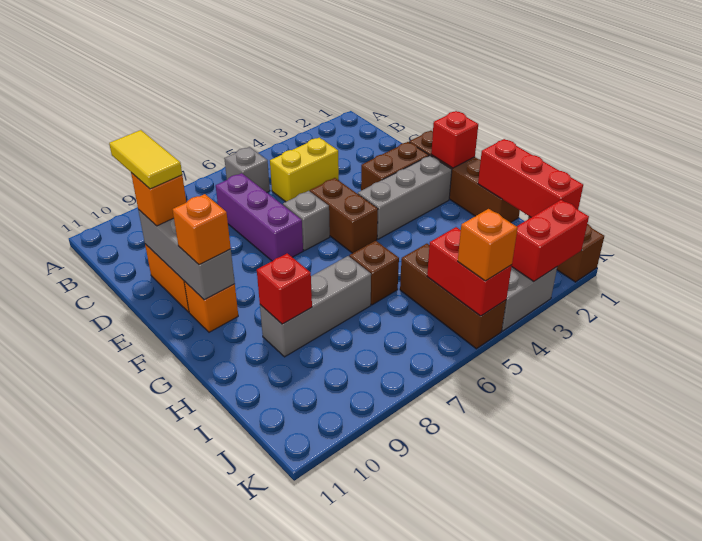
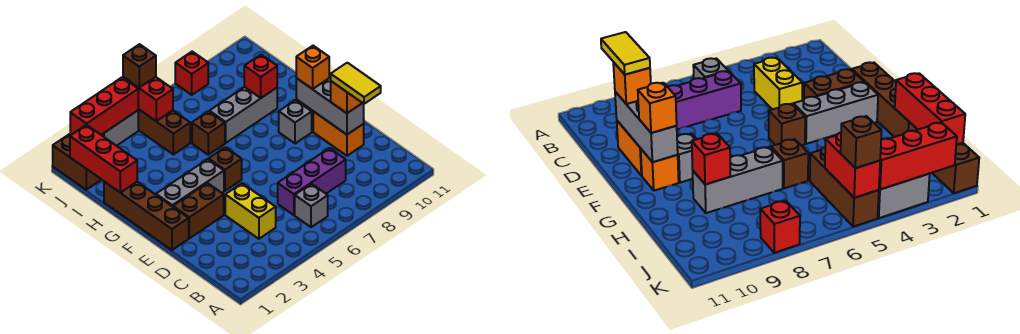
yellow 1x2 brick [270,138,339,202] -> yellow 1x2 brick turned to [225,183,276,239]
purple 1x3 brick [216,173,303,261] -> purple 1x3 brick turned to [278,148,346,215]
brown 1x2 brick [310,178,378,253] -> brown 1x1 brick [209,147,242,191]
grey 1x1 brick [283,191,330,251] -> grey 1x1 brick moved to [279,100,312,144]
red 1x1 brick [431,111,478,168] -> red 1x1 brick moved to [175,52,208,95]
red 1x2 brick [512,200,589,281] -> red 1x3 brick [70,78,138,135]
orange 1x1 brick [458,209,518,281] -> brown 1x1 brick [123,44,156,88]

